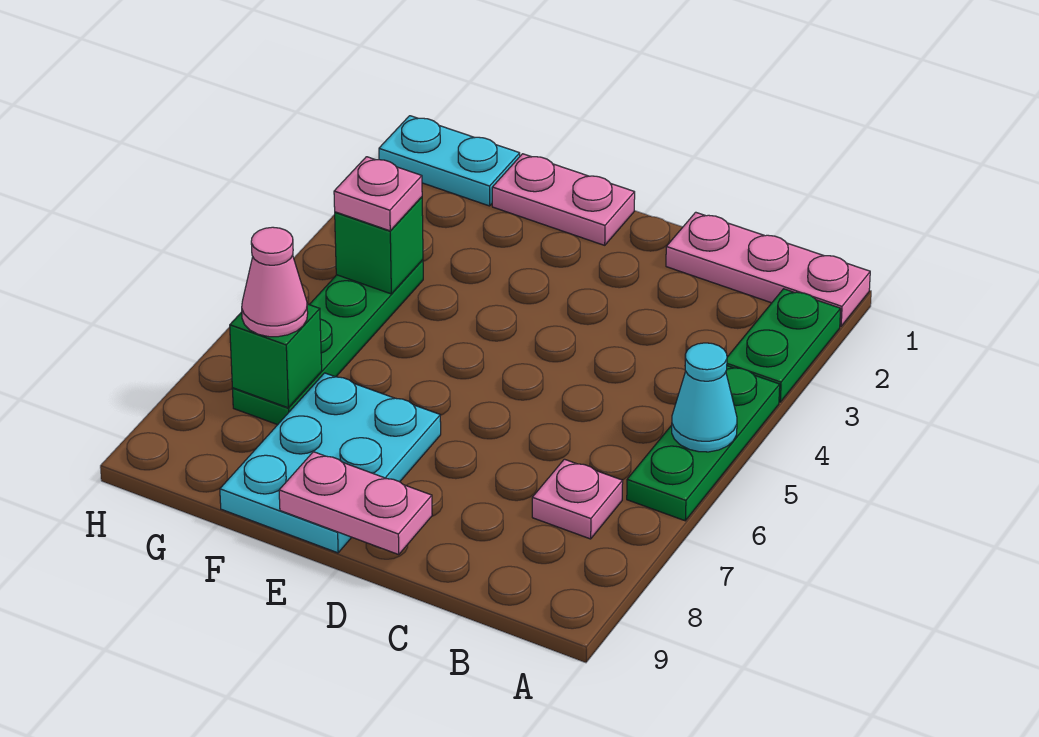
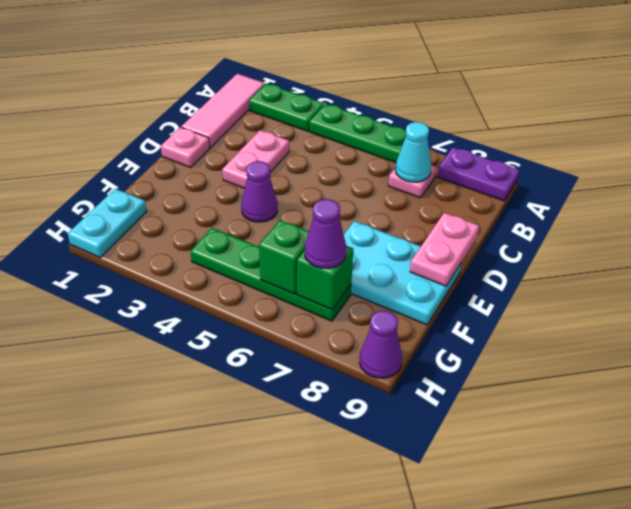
pink 1x3 plate [666,212,870,326] -> pink 1x3 tile [181,74,265,147]
cyan 1x1 cone [672,343,737,452] -> cyan 1x1 cone moved to [395,122,431,182]
none -> purple 1x2 plate [437,147,519,201]
pink 1x2 plate [492,154,635,245] -> pink 1x2 plate moved to [222,130,289,188]
none -> purple 1x1 cone [241,161,278,222]
green 1x1 brick [335,197,423,294] -> green 1x1 brick moved to [259,220,309,294]
pink 1x1 plate [334,157,422,231] -> pink 1x1 plate moved to [161,127,210,167]
pink 1x1 cone [242,227,308,337] -> purple 1x1 cone [305,199,346,268]
none -> purple 1x1 cone [360,311,402,378]

